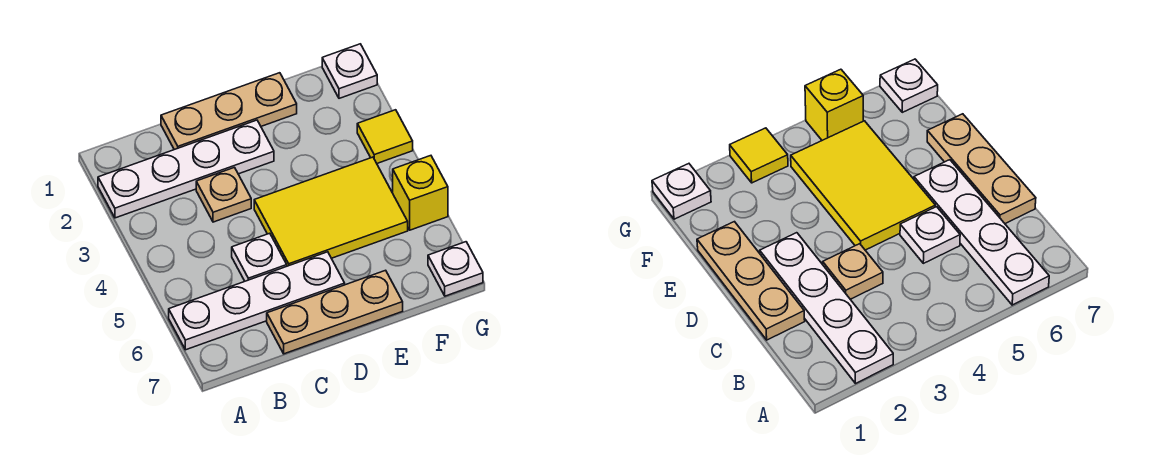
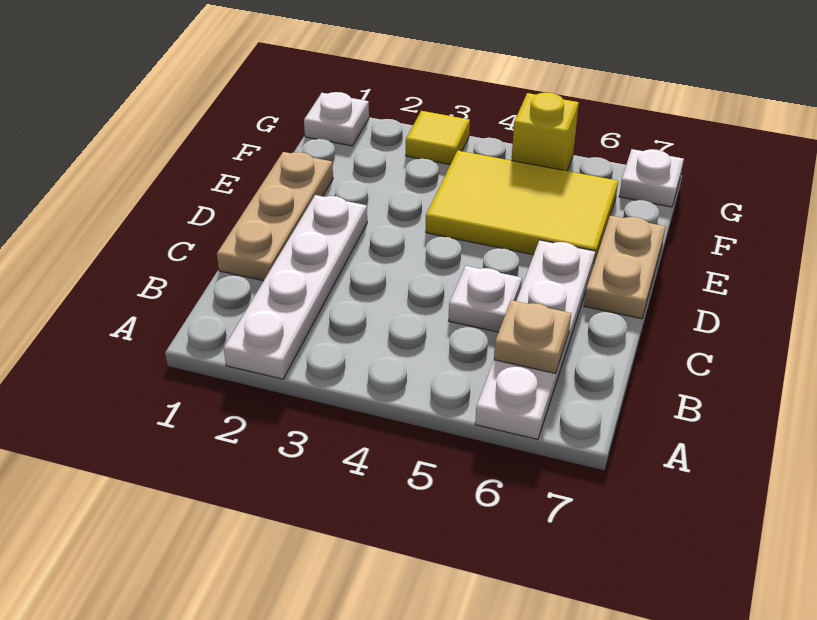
tan 1x1 plate [196,168,251,222] -> tan 1x1 plate moved to [494,300,571,374]
tan 1x3 plate [267,270,403,354] -> tan 1x2 plate [584,216,665,319]
yellow 2x3 tile [254,157,408,266] -> yellow 2x3 tile turned to [426,151,618,264]

